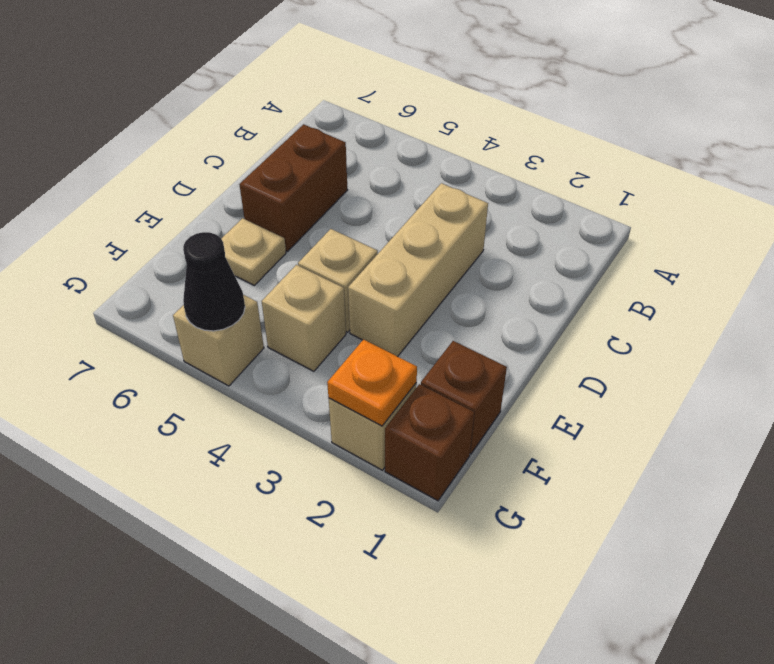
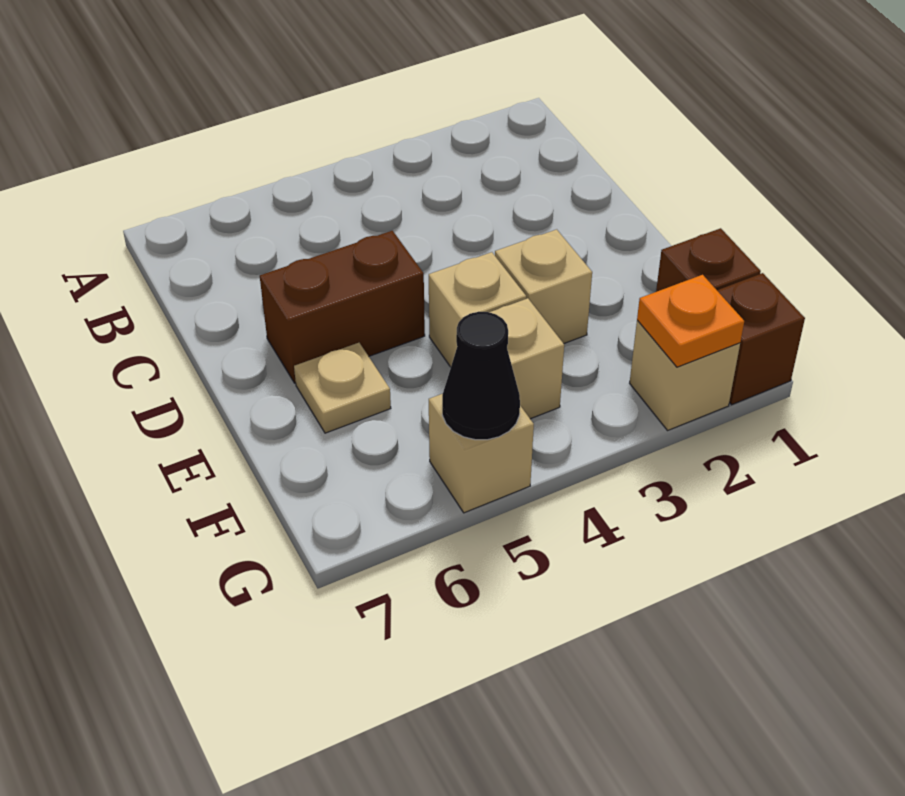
tan 1x3 brick [348,183,488,357] -> tan 1x1 brick [495,229,592,343]
brown 1x2 brick [239,124,347,251] -> brown 1x2 brick turned to [260,231,425,383]

